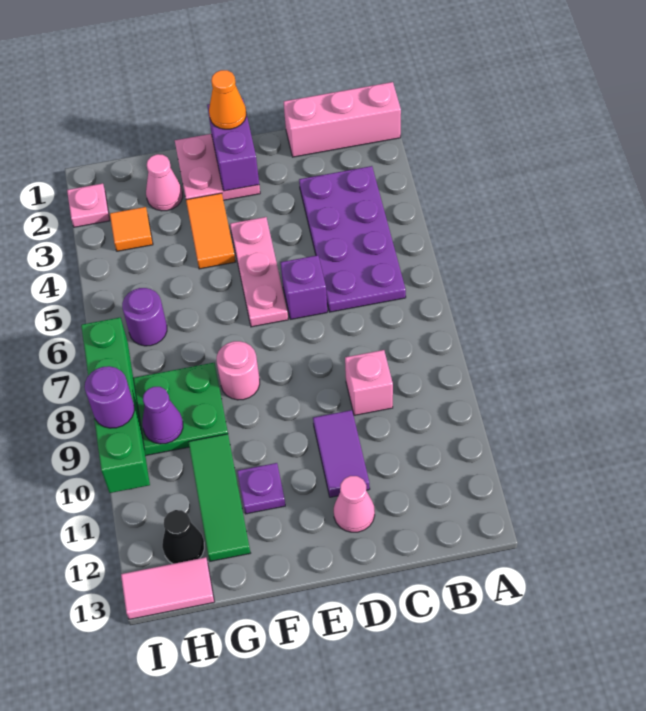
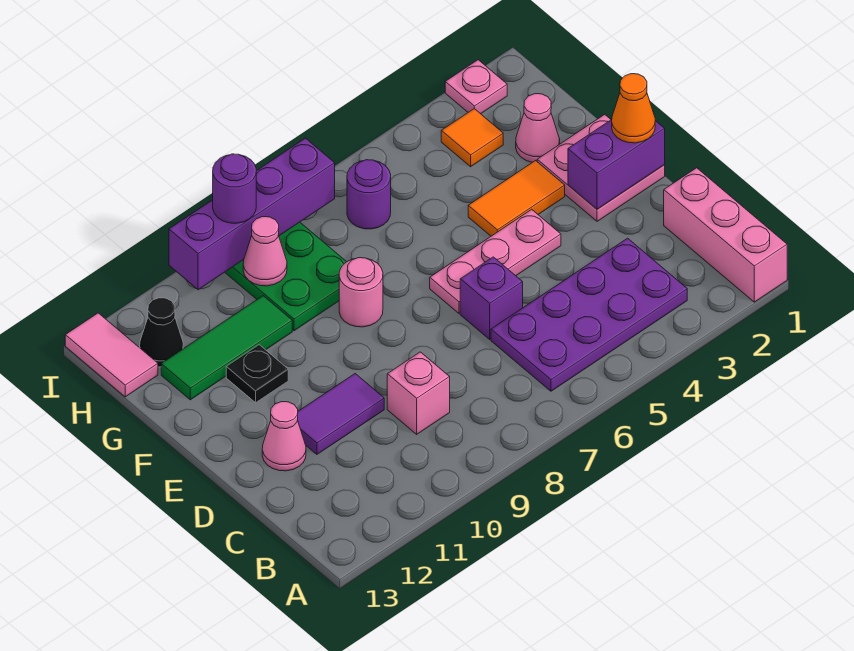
purple 1x1 plate [237,463,285,514] -> black 1x1 plate [226,345,288,403]
purple 1x1 cone [142,387,183,444] -> pink 1x1 cone [243,217,287,286]
green 1x4 brick [81,318,150,493] -> purple 1x4 brick [169,138,335,290]

